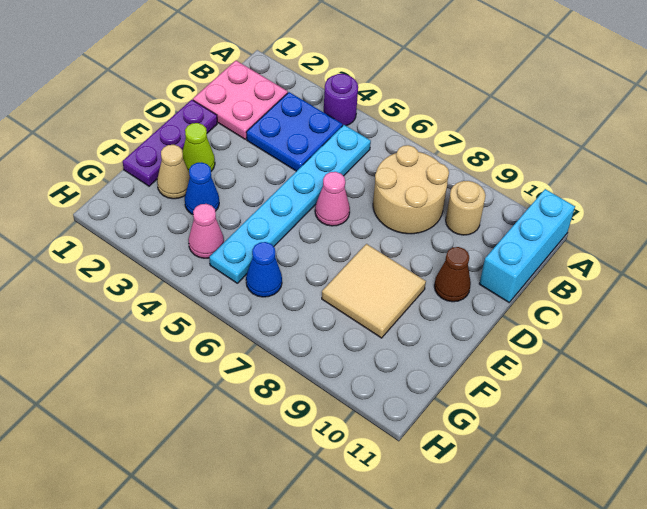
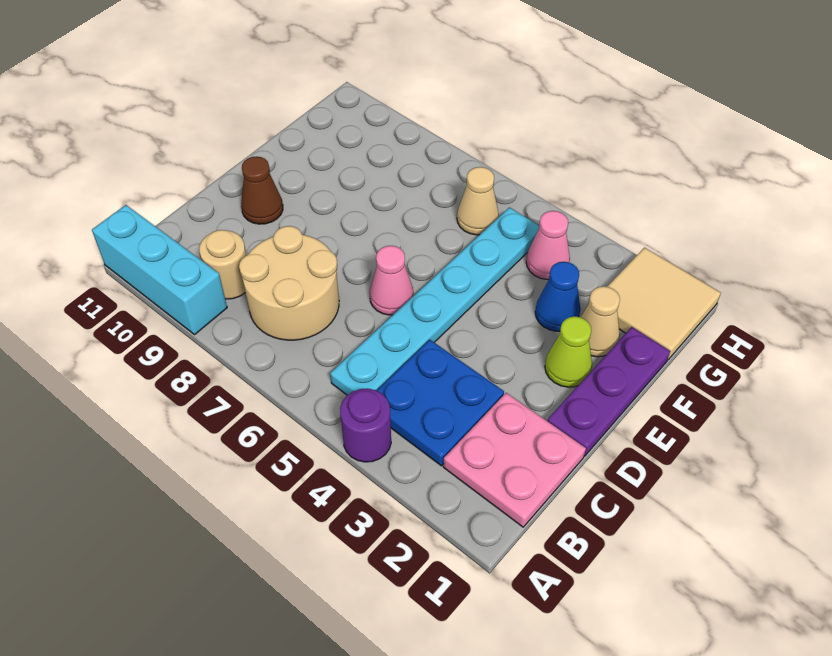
cyan 1x3 brick [479,189,575,302] -> cyan 1x3 brick turned to [92,205,227,335]
tan 2x2 tile [322,244,426,338] -> tan 2x2 tile moved to [607,248,721,360]
blue 1x1 cone [246,242,282,297] -> tan 1x1 cone [457,167,499,235]

